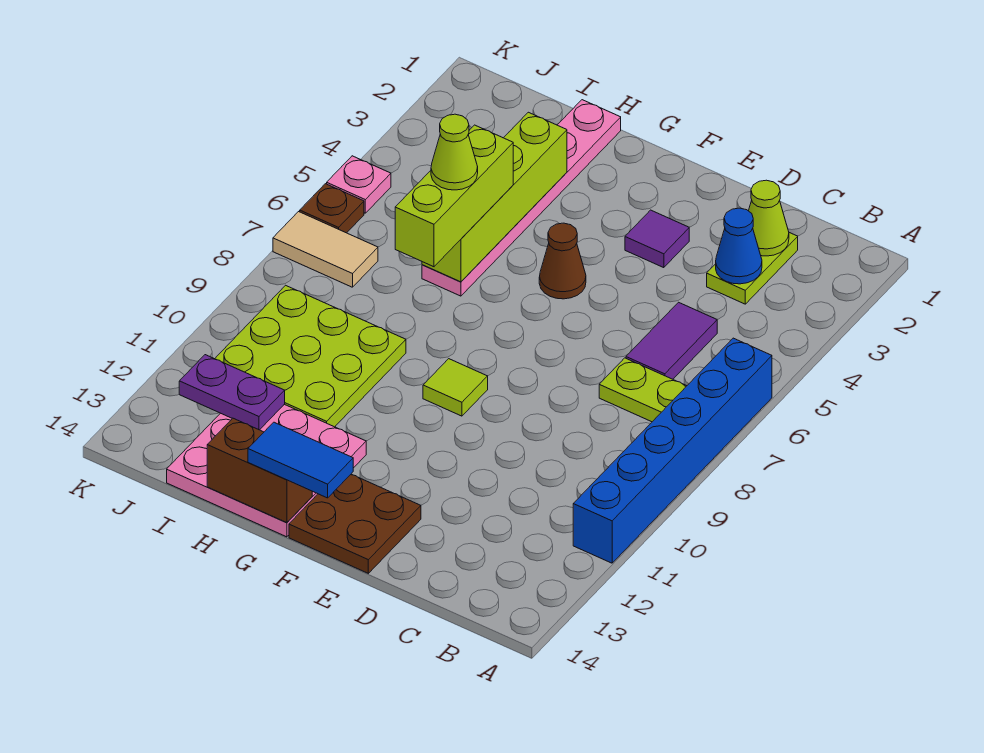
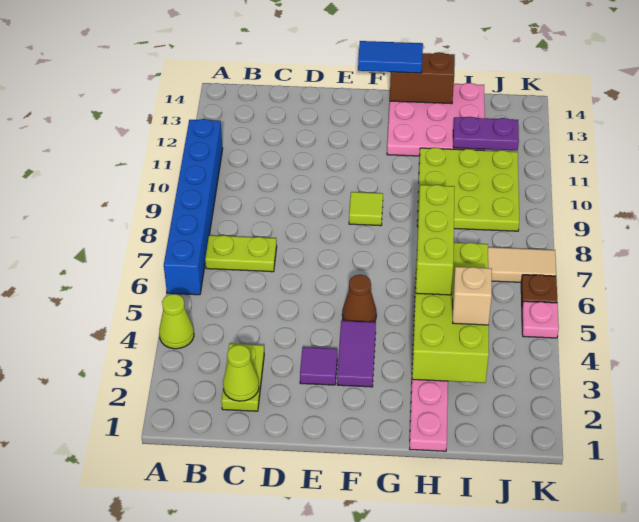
blue 1x1 cone [716,208,762,284] -> none
purple 1x2 tile [626,302,717,379] -> purple 1x2 tile moved to [337,321,376,387]
brown 2x2 plate [289,475,421,573] -> none
lime 1x4 brick [422,112,567,282] -> lime 2x4 brick [412,243,489,383]
lime 1x1 cone [431,114,478,190] -> lime 1x1 cone moved to [159,294,194,349]
none -> tan 1x1 brick [453,267,492,325]

